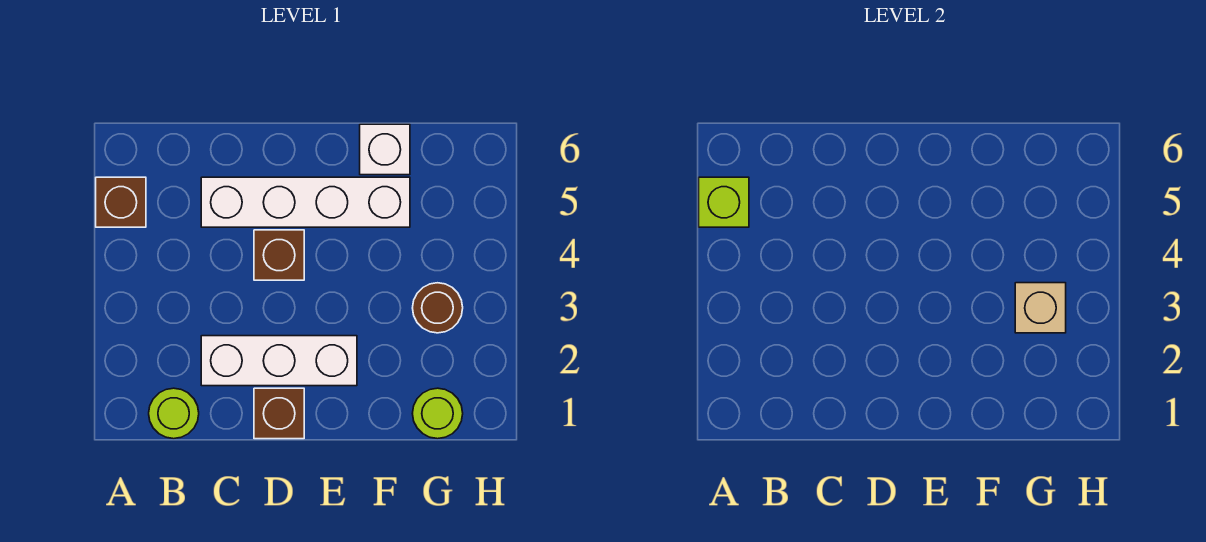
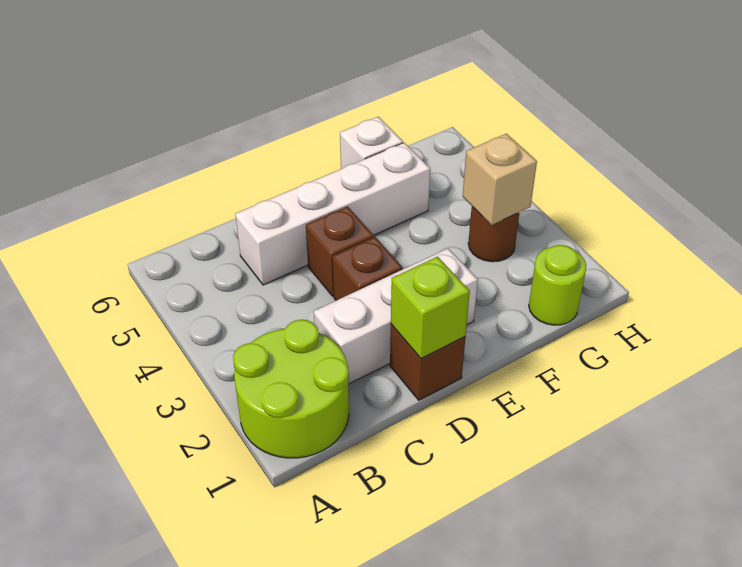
brown 1x1 brick [96,177,146,227] -> brown 1x1 brick moved to [333,237,403,300]
lime 1x1 brick [699,177,749,227] -> lime 1x1 brick moved to [391,257,470,358]
lime 1x1 round brick [149,388,199,439] -> lime 2x2 round brick [233,320,349,458]

